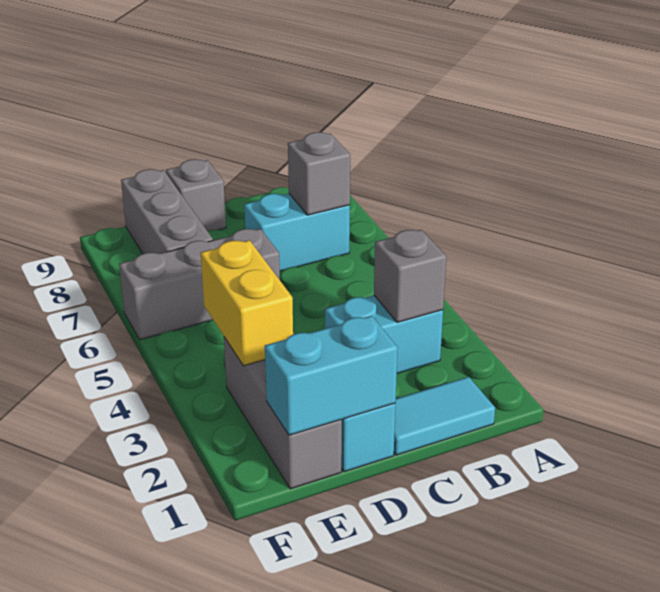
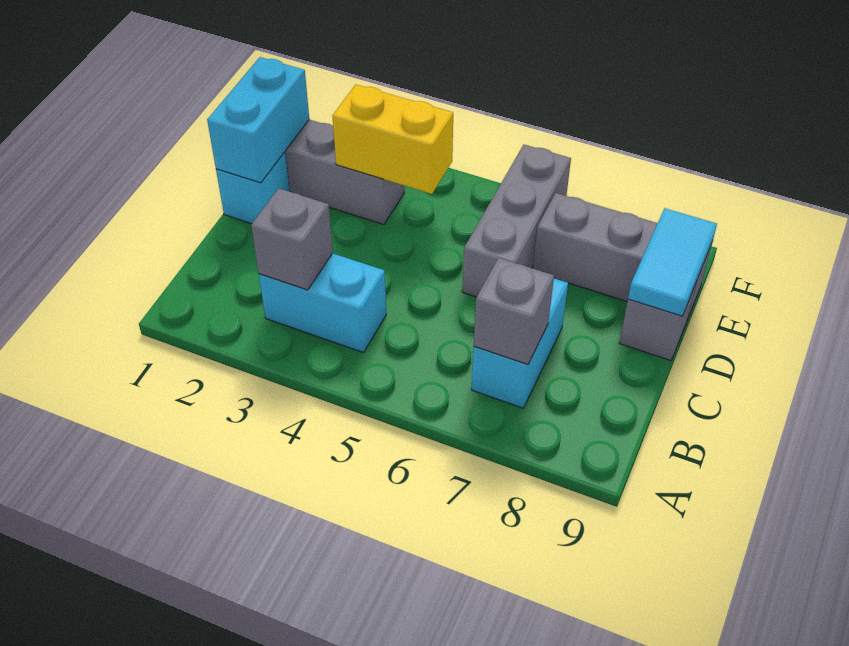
cyan 1x2 tile [394,377,495,455] -> cyan 1x2 tile moved to [628,208,717,316]
cyan 1x2 brick [325,295,443,373] -> cyan 1x2 brick turned to [259,253,386,353]

